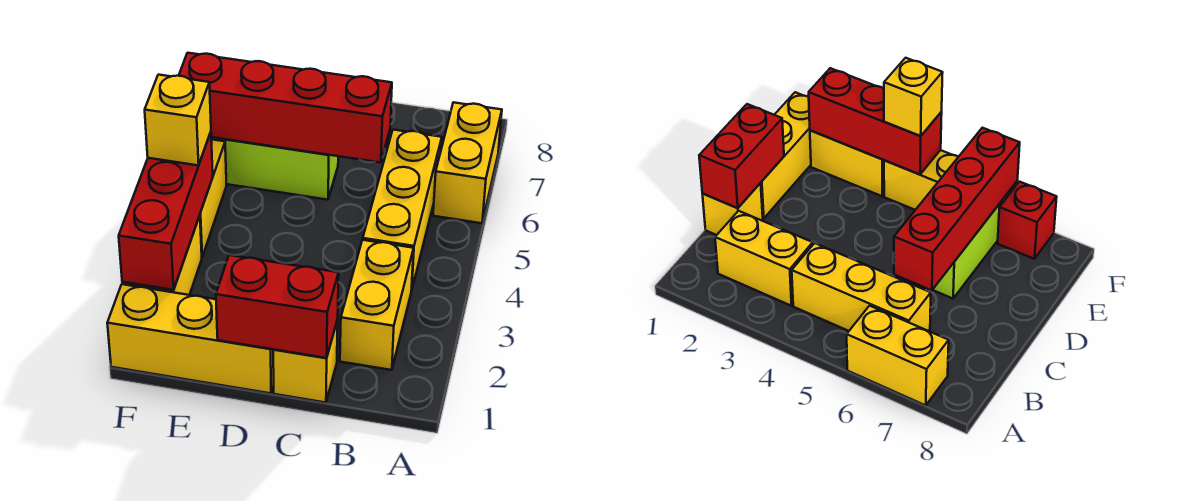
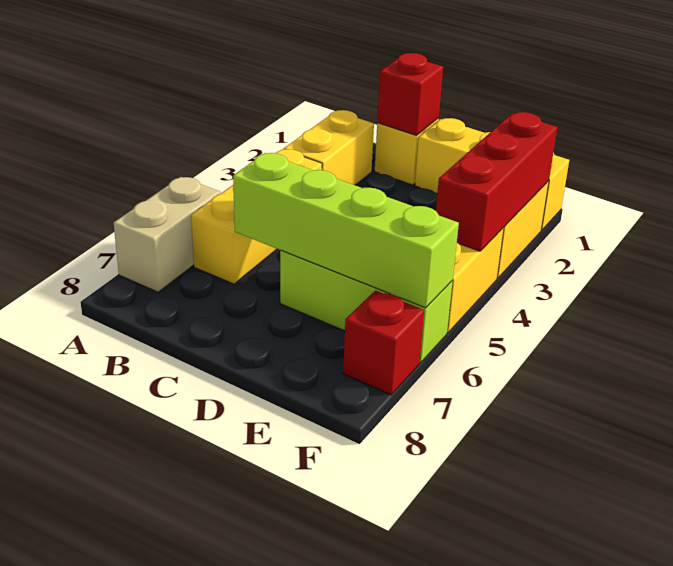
yellow 1x2 brick [433,102,502,223] -> tan 1x2 brick [114,177,220,292]
red 1x2 brick [216,255,339,358] -> red 1x1 brick [377,53,443,135]
red 1x4 brick [179,53,392,163] -> lime 1x4 brick [233,153,459,308]
yellow 1x1 brick [145,75,211,165] -> none

